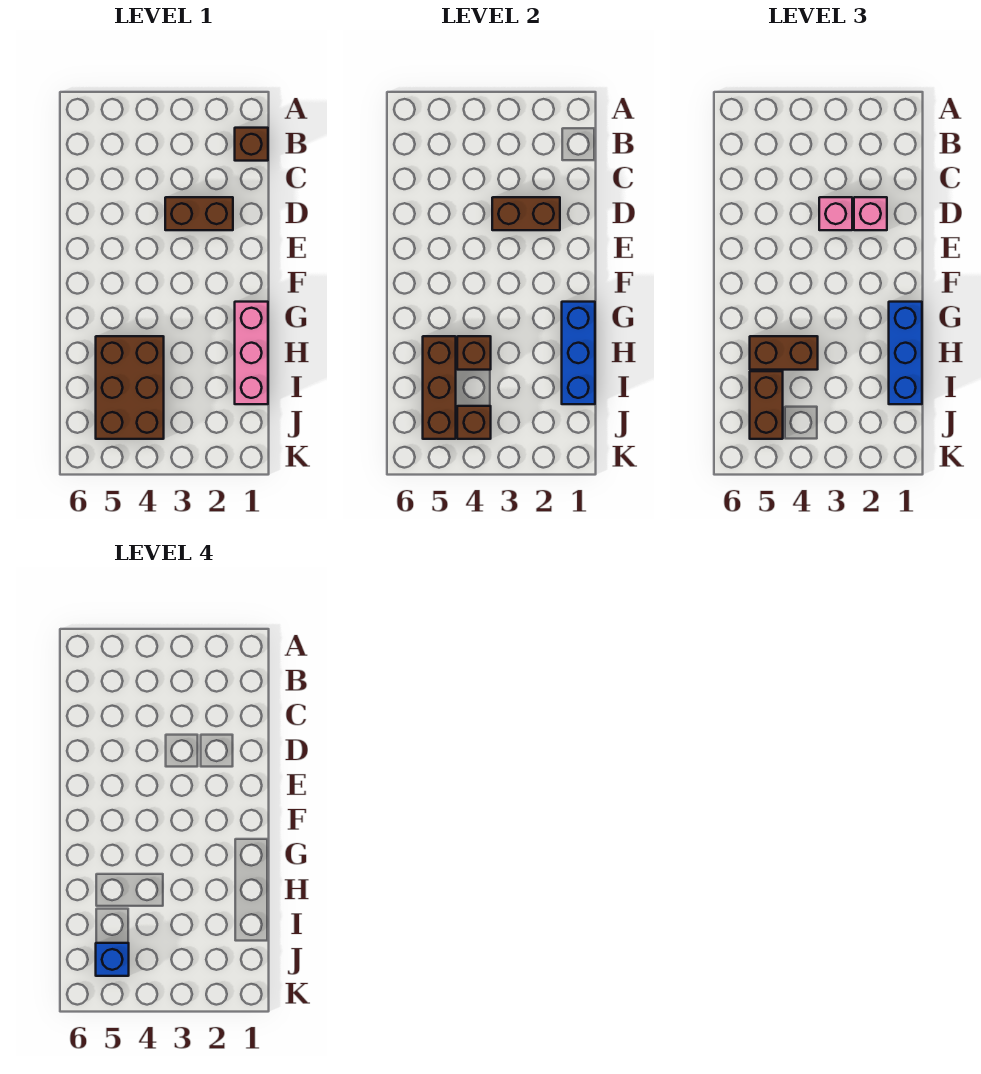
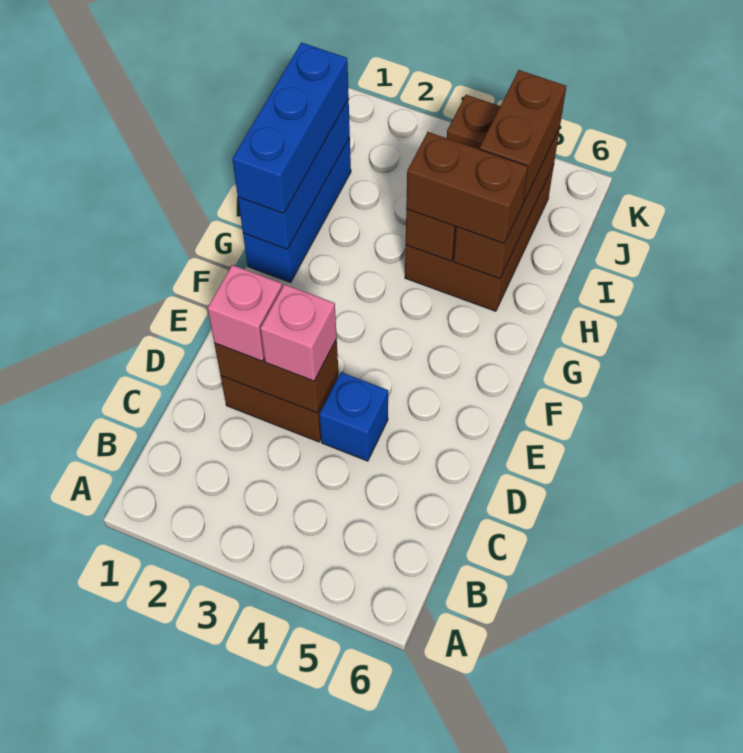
brown 1x1 brick [235,128,268,161] -> none
pink 1x3 brick [235,302,268,404] -> blue 1x3 brick [243,137,351,282]
blue 1x1 brick [96,943,129,976] -> blue 1x1 brick moved to [319,372,388,461]

